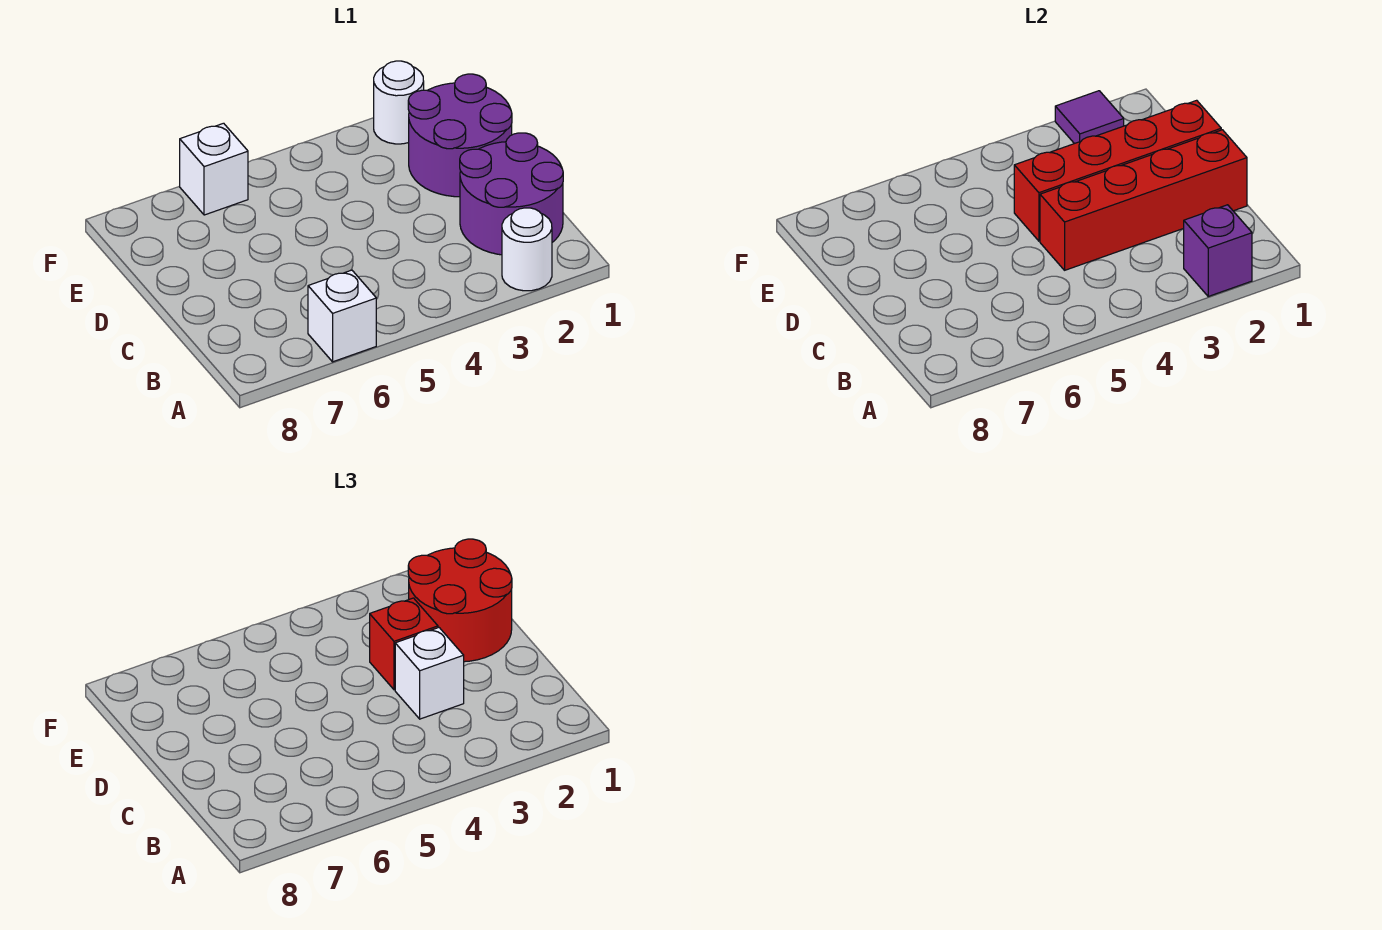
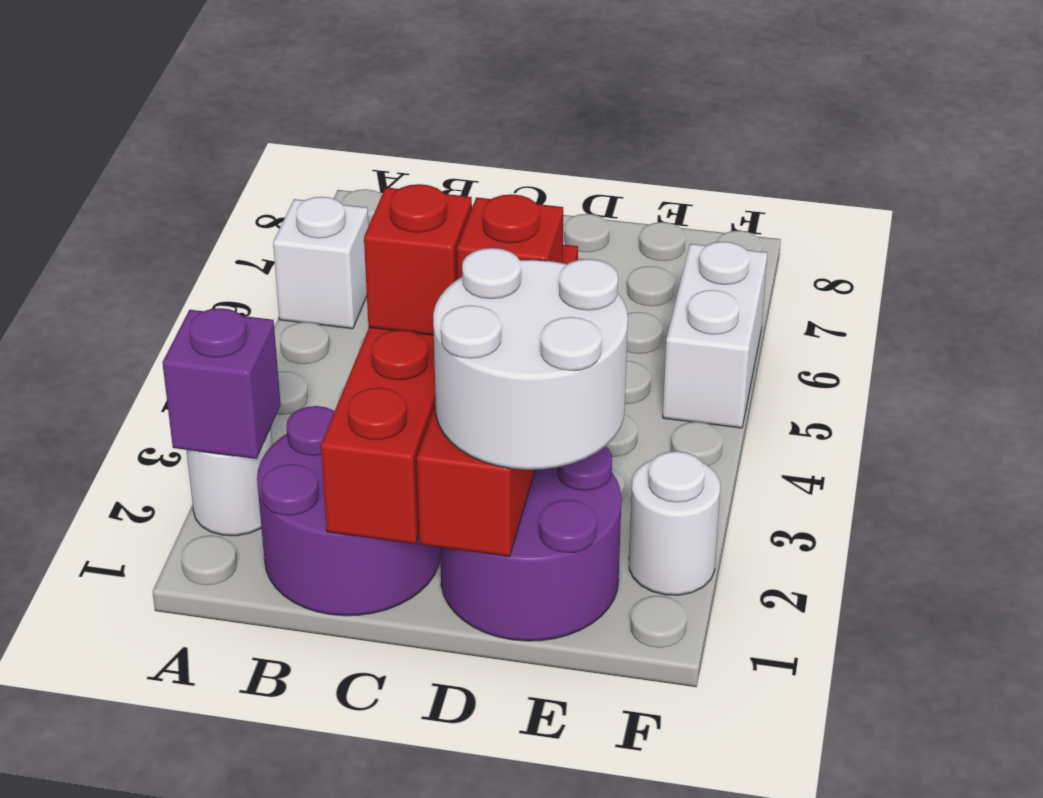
white 1x1 brick [395,628,464,719] -> red 1x1 brick [364,184,472,335]
red 2x2 round brick [408,539,512,662] -> white 2x2 round brick [433,248,628,470]
purple 1x1 tile [1055,91,1124,144] -> none
white 1x1 brick [180,123,248,215] -> white 1x2 brick [663,242,767,428]

